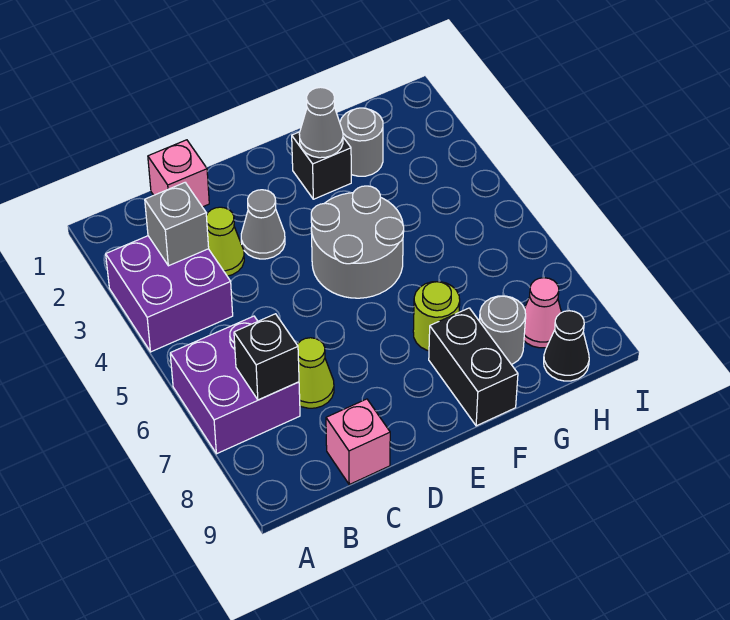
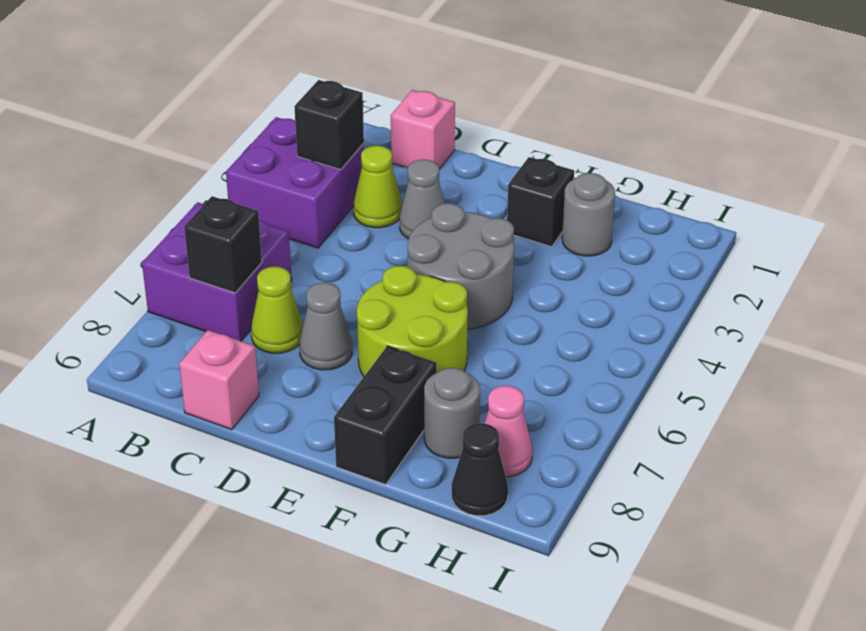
grey 1x1 brick [145,183,209,266] -> black 1x1 brick [294,80,364,170]
grey 1x1 cone [299,87,343,158] -> grey 1x1 cone moved to [299,283,352,370]
lime 1x1 round brick [413,282,460,351] -> lime 2x2 round brick [357,266,468,376]

